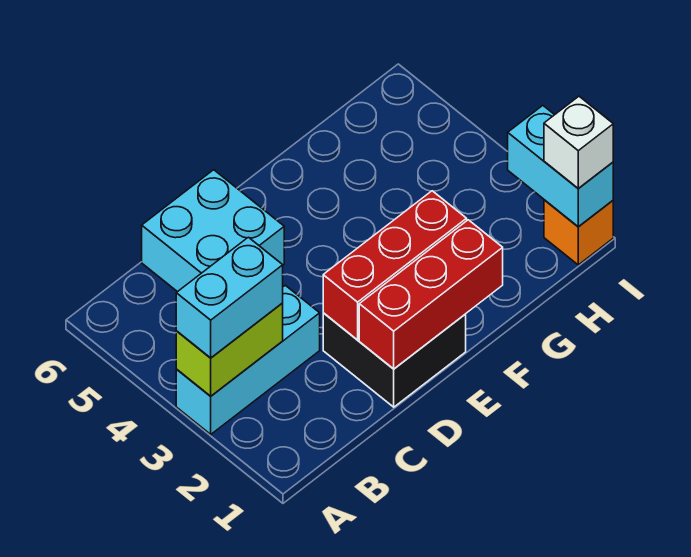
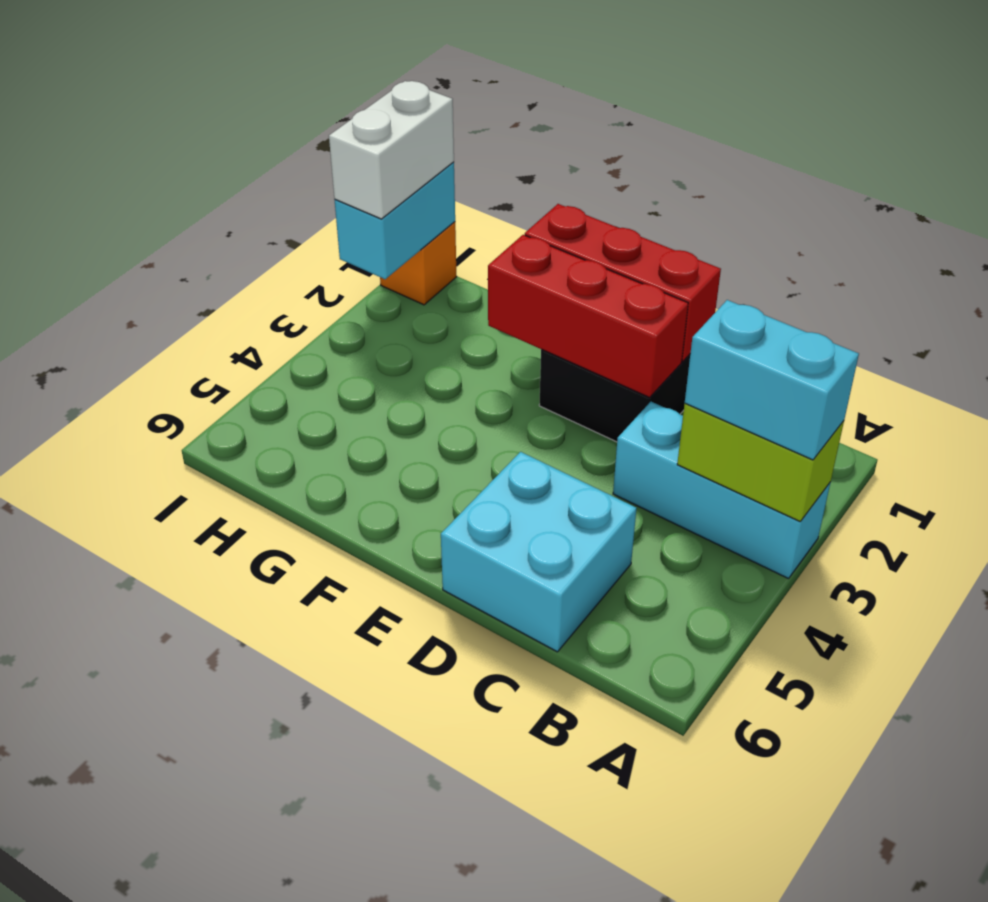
white 1x1 brick [544,96,613,189] -> white 1x2 brick [329,81,454,219]

